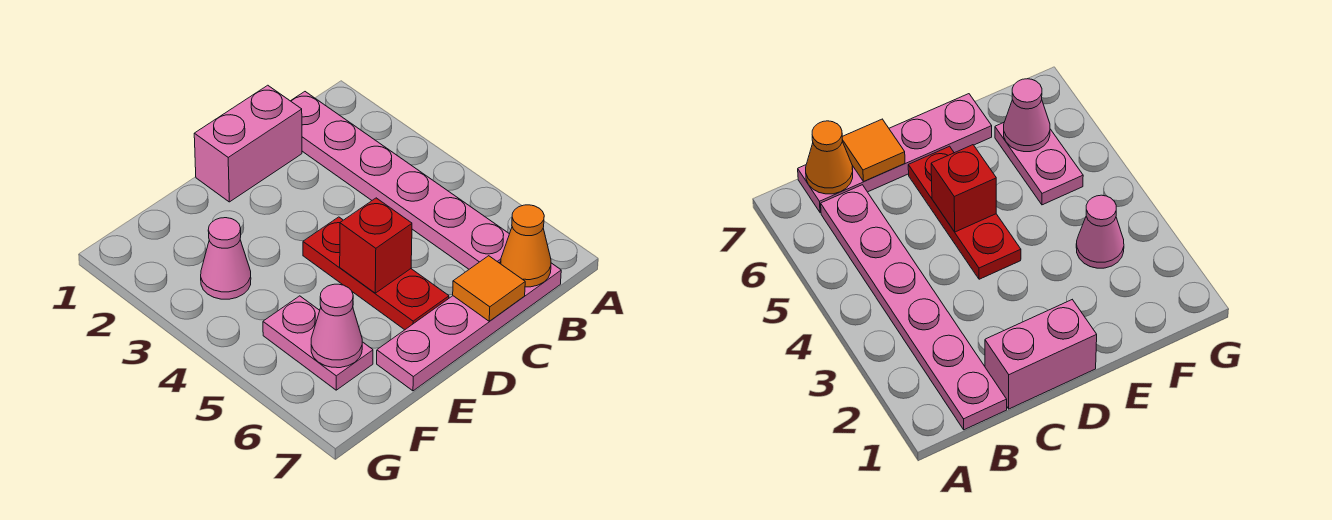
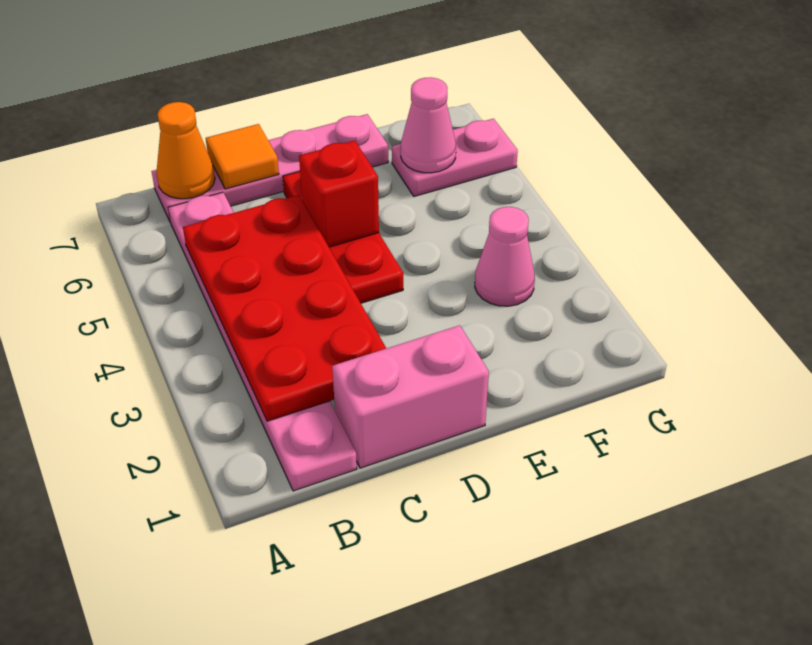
none -> red 2x4 plate [183,195,386,421]
pink 1x2 plate [263,296,373,390] -> pink 1x2 plate turned to [392,119,518,196]

